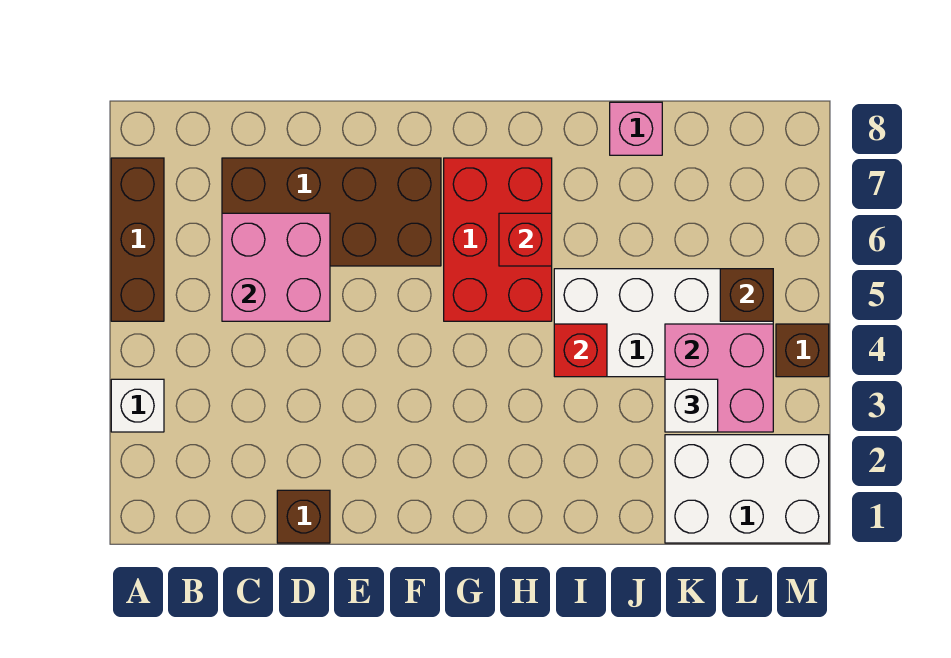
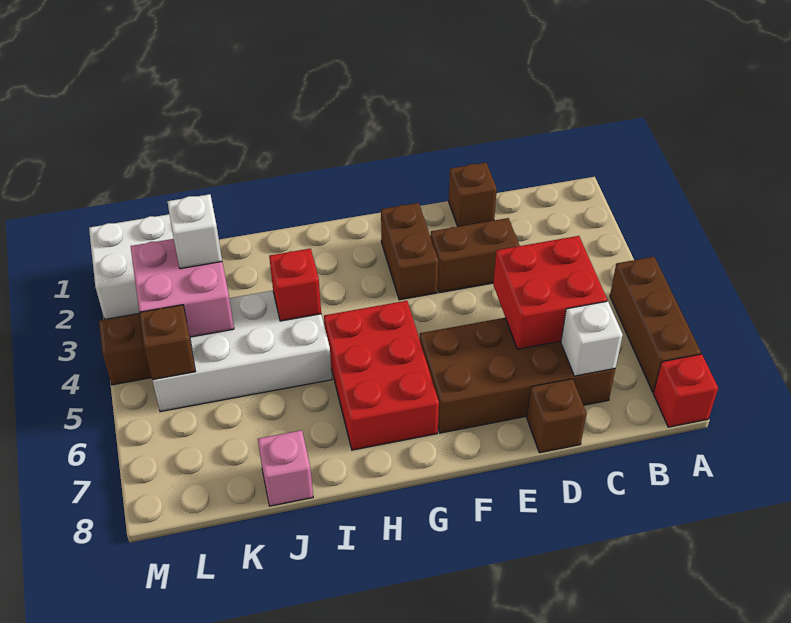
white 1x1 brick [111,379,164,432] -> white 1x1 brick moved to [561,301,623,376]
pink 2x2 brick [222,213,330,321] -> red 2x2 brick [493,236,607,349]
none -> brown 1x2 brick [430,218,520,293]
none -> brown 1x1 brick [527,379,587,453]
none -> brown 1x2 brick [381,203,438,300]
red 1x1 brick [499,213,552,266] -> red 1x1 brick moved to [653,354,718,427]

